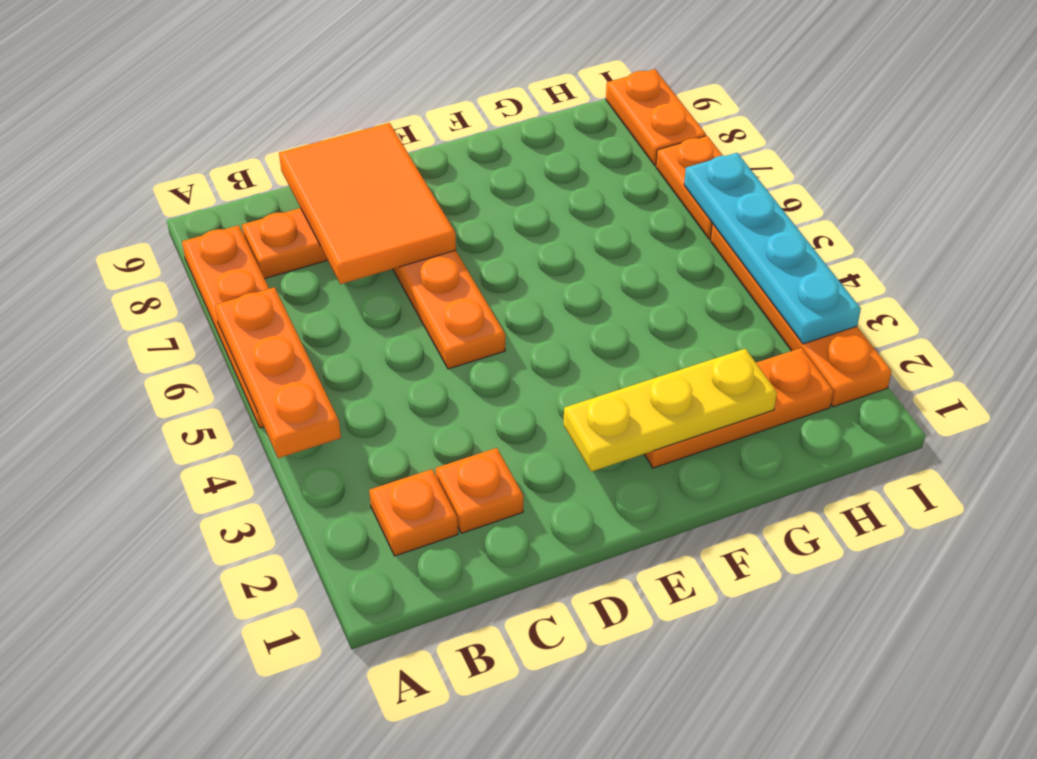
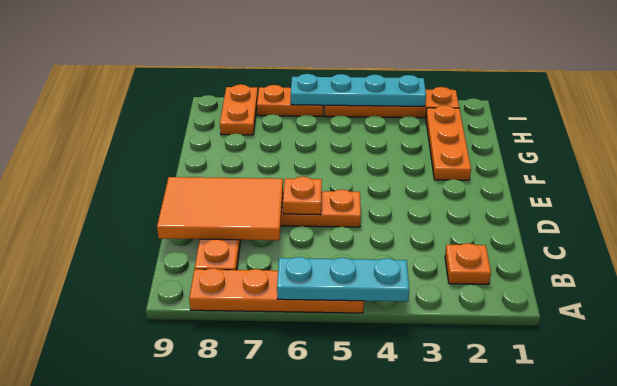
orange 1x3 plate [215,287,341,458] -> cyan 1x3 plate [277,257,409,302]
orange 1x1 plate [435,448,523,533] -> orange 1x1 plate moved to [283,177,322,215]
yellow 1x3 plate [564,349,777,472] -> none
orange 1x2 plate [606,69,706,166] -> orange 1x2 plate turned to [220,84,258,135]

